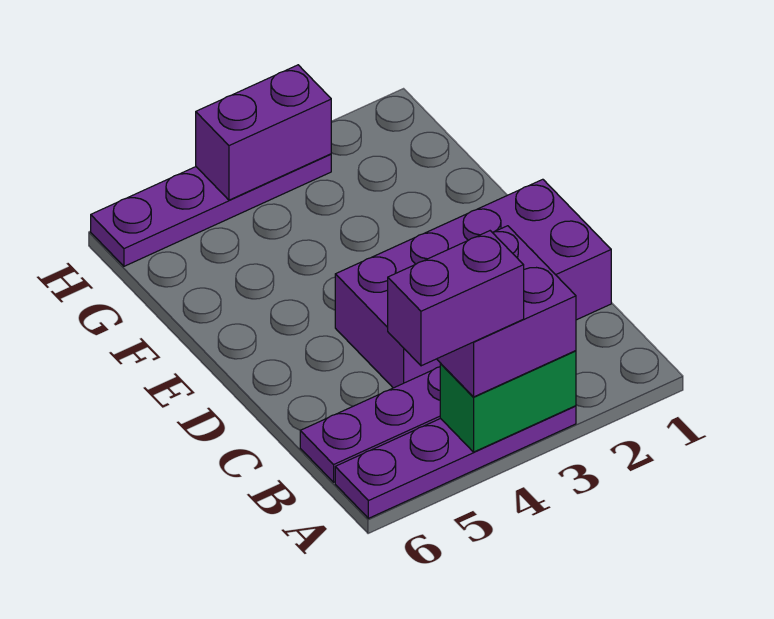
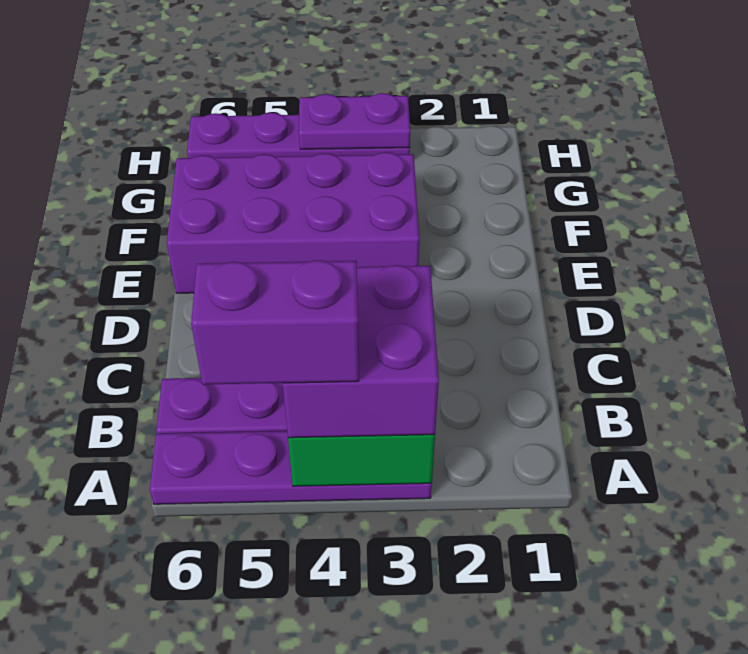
purple 2x4 brick [335,179,611,388] -> purple 2x4 brick moved to [167,152,419,293]
purple 1x2 brick [196,65,331,200] -> purple 1x2 plate [299,93,410,149]

